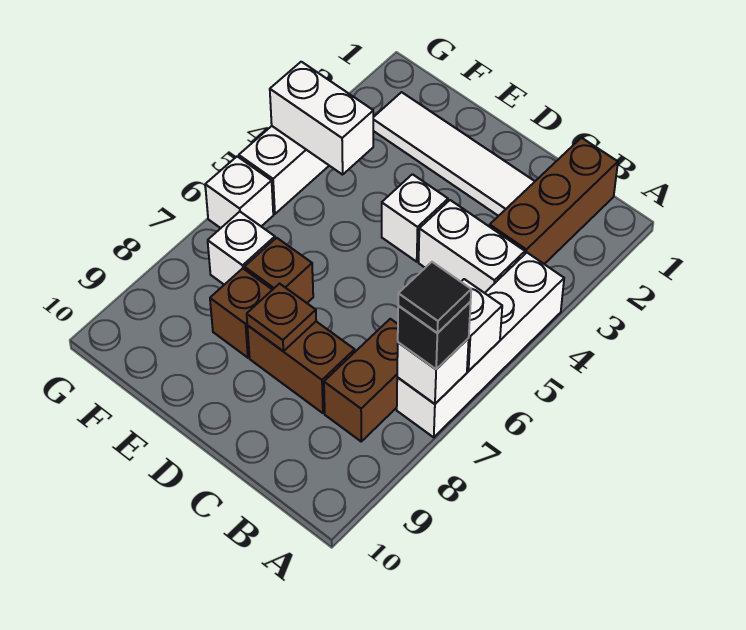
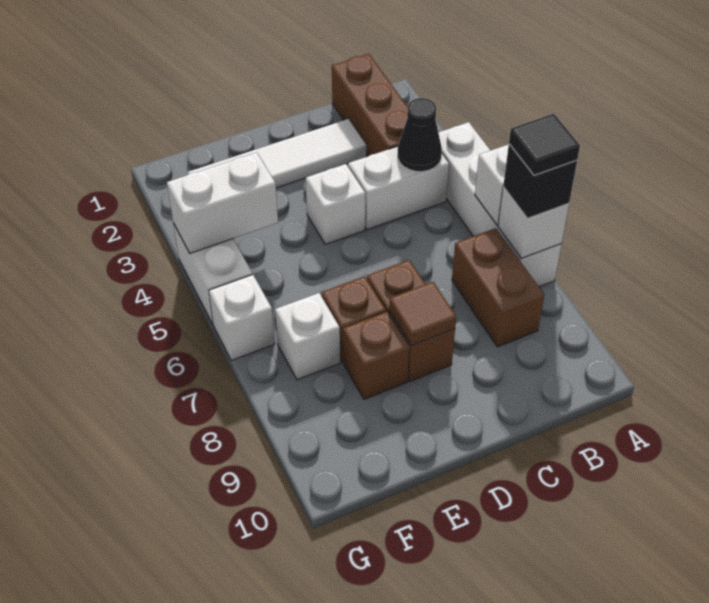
none -> black 1x1 cone [398,98,442,172]
brown 1x2 brick [247,322,355,413] -> brown 1x2 brick turned to [367,260,455,382]
brown 1x1 plate [247,284,316,351] -> brown 1x1 tile [389,282,456,346]

